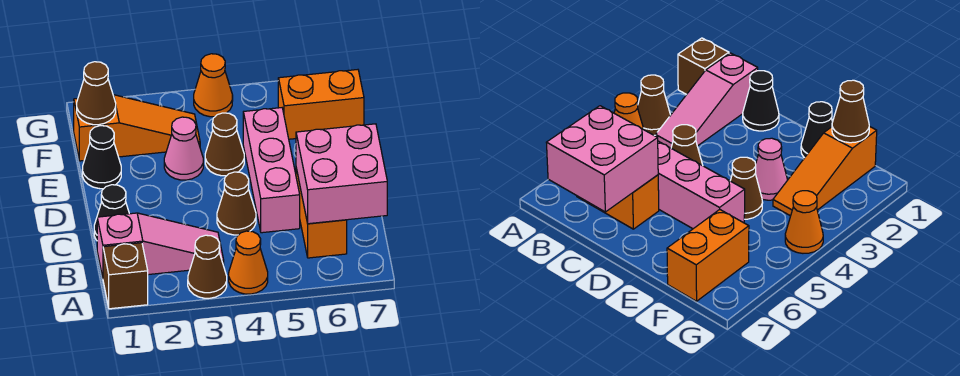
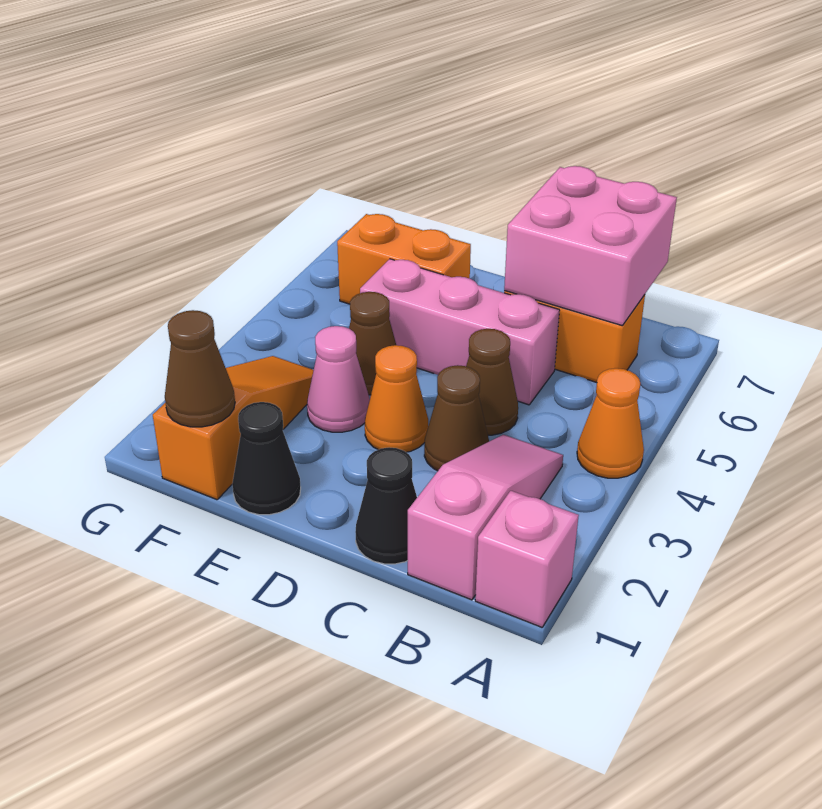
brown 1x1 brick [103,243,148,309] -> pink 1x1 brick [475,491,579,627]
brown 1x1 cone [188,235,227,298] -> brown 1x1 cone moved to [424,365,489,471]
orange 1x2 brick [278,70,364,139] -> orange 1x2 brick turned to [337,214,471,304]
orange 1x1 cone [194,54,233,117] -> orange 1x1 cone moved to [365,345,428,452]

